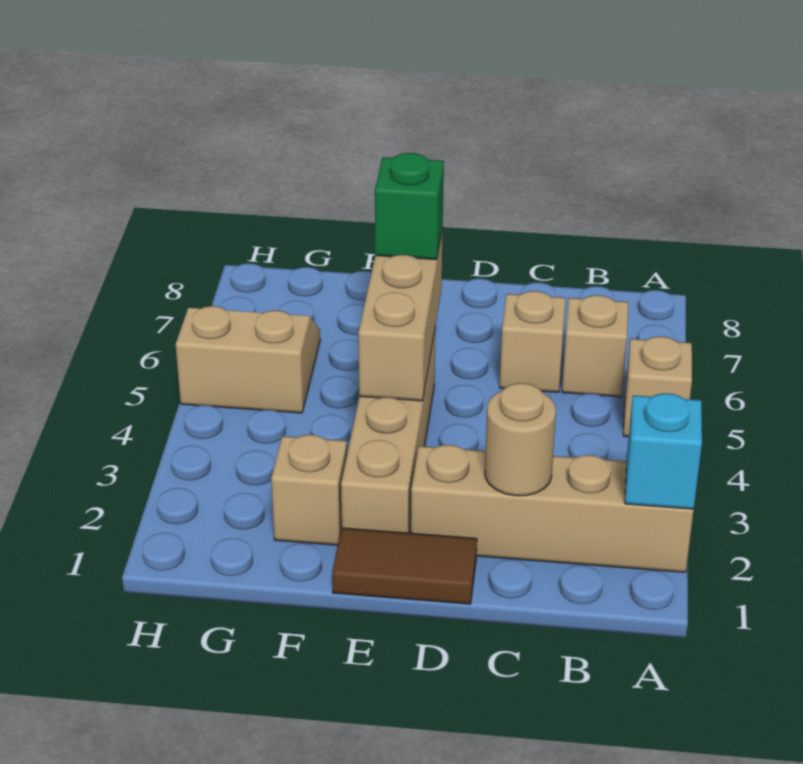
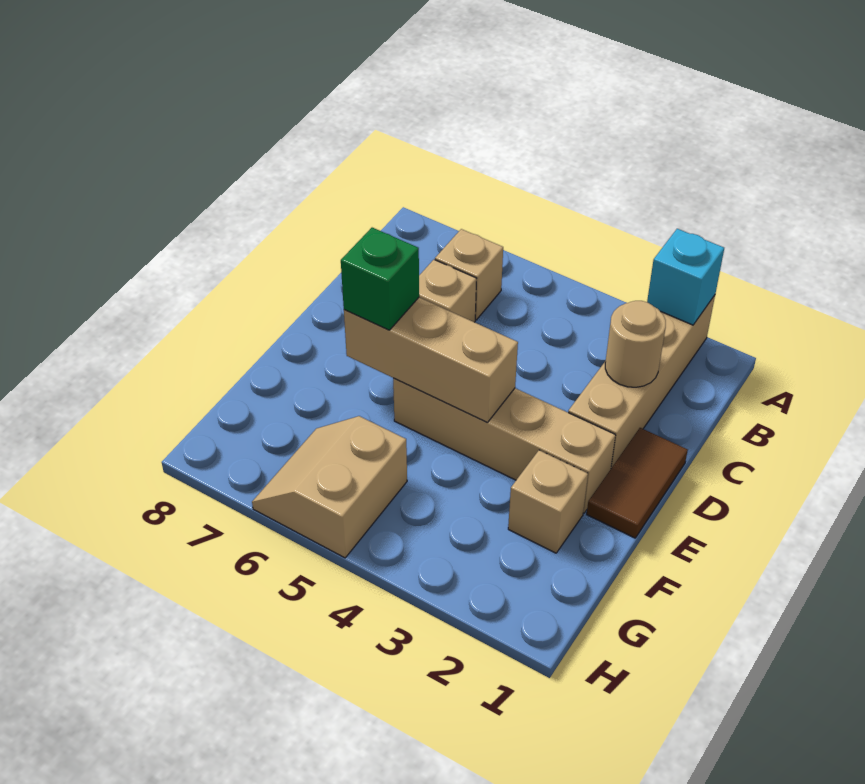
tan 1x1 brick [623,336,692,437] -> none

